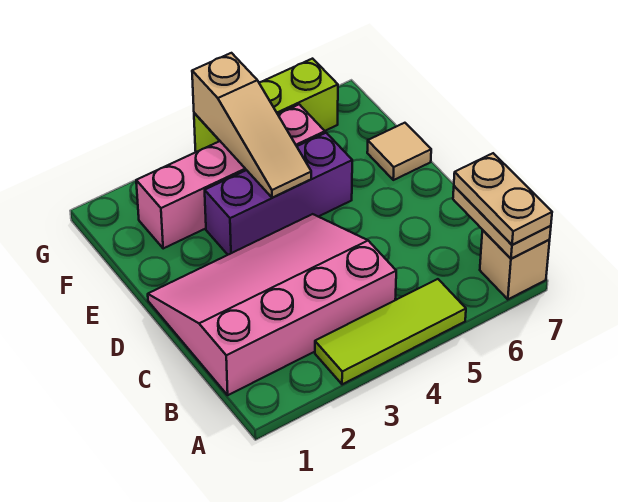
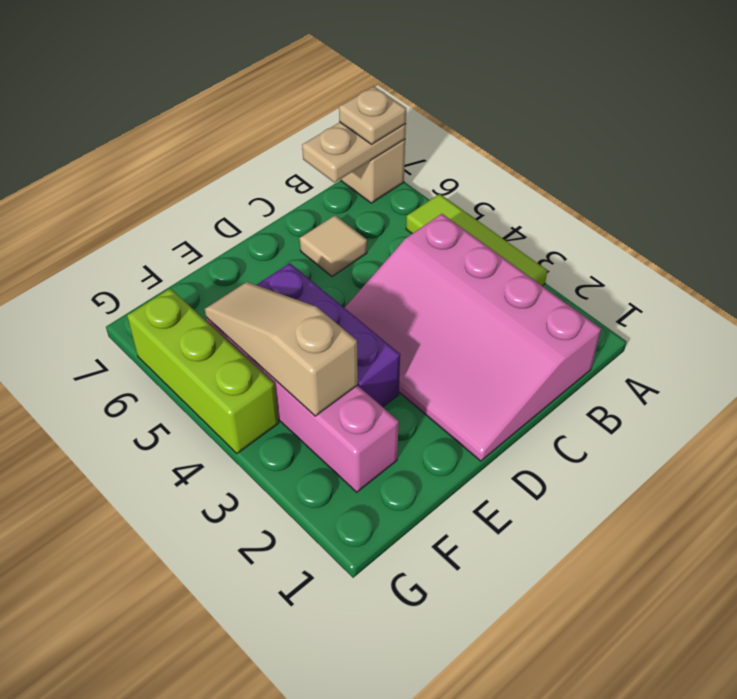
tan 1x2 plate [454,153,552,245] -> tan 1x1 plate [339,86,406,144]
tan 1x3 slope [192,53,311,198] -> tan 1x3 slope turned to [205,282,358,416]
tan 1x1 tile [367,123,431,180] -> tan 1x1 tile moved to [300,215,367,276]

